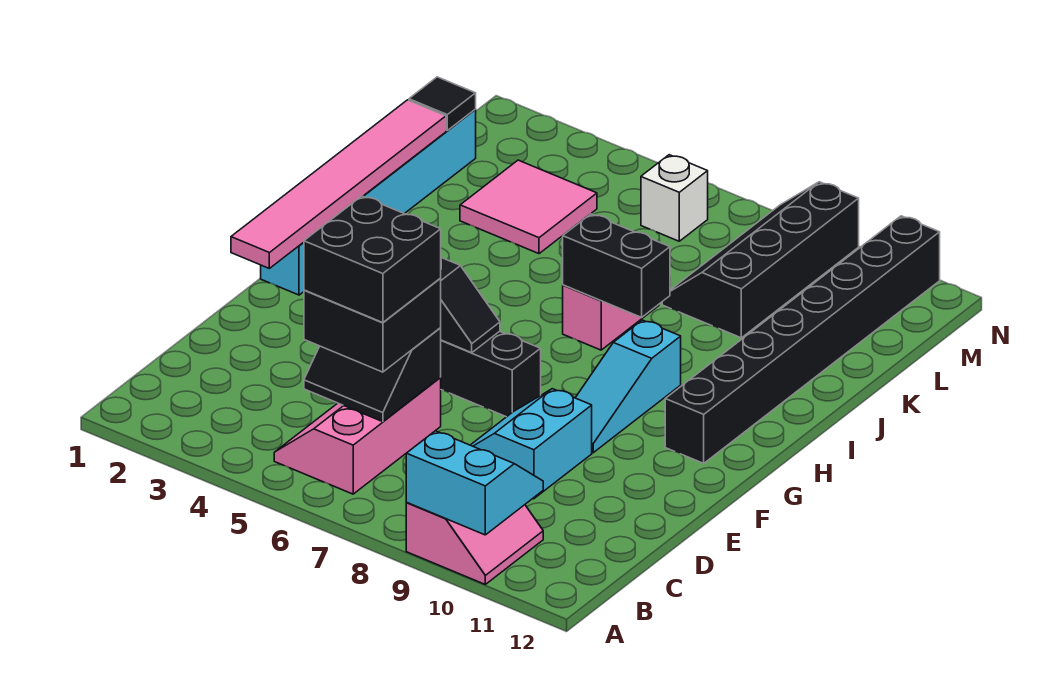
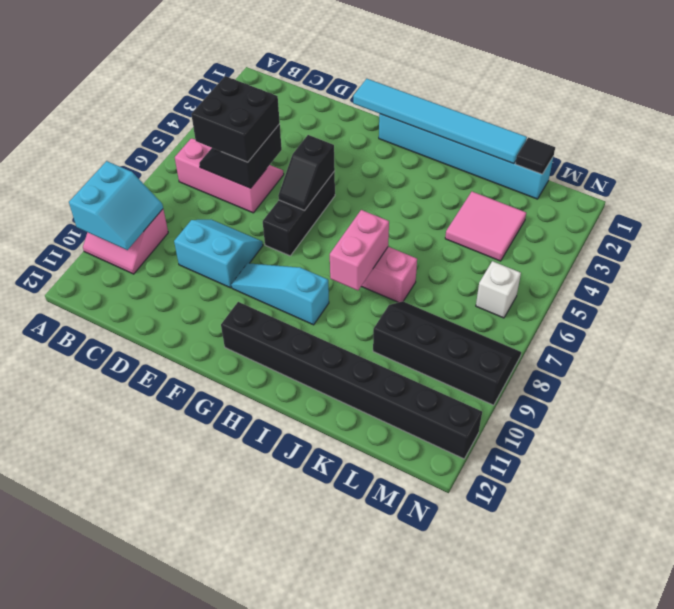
black 2x2 brick [304,196,441,323] -> none
pink 1x6 tile [231,100,446,268] -> cyan 1x6 tile [353,79,527,164]
black 1x2 brick [563,214,670,317] -> pink 1x2 brick [330,210,389,290]

